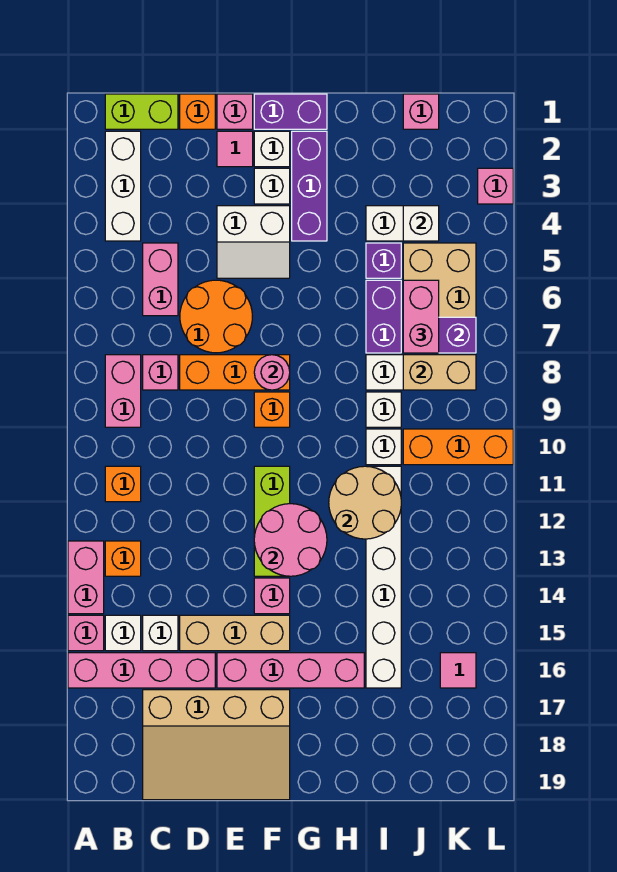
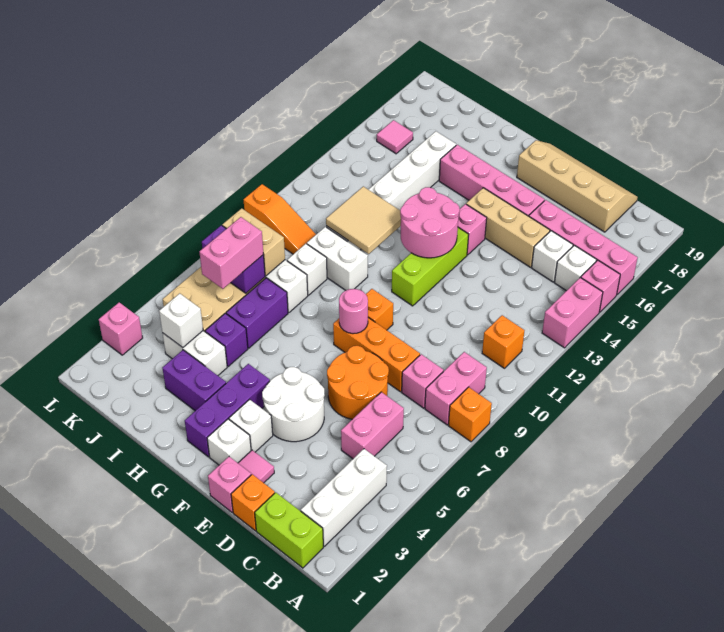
orange 1x1 brick [105,541,141,576] -> orange 1x1 brick moved to [448,387,492,442]
tan 3x4 slope [143,690,290,800] -> tan 2x4 slope [517,140,638,232]
white 2x2 slope [217,206,290,278] -> white 2x2 round brick [262,367,325,442]
purple 1x2 brick [254,94,327,129] -> purple 1x2 brick moved to [162,350,226,411]
tan 2x2 round brick [329,466,401,539] -> tan 2x2 tile [326,186,401,254]
white 1x1 brick [366,429,401,465] -> white 1x2 brick [307,227,368,290]
pink 1x1 brick [403,94,439,129] -> none
orange 1x3 brick [403,429,513,465] -> orange 1x3 slope [244,184,316,254]

